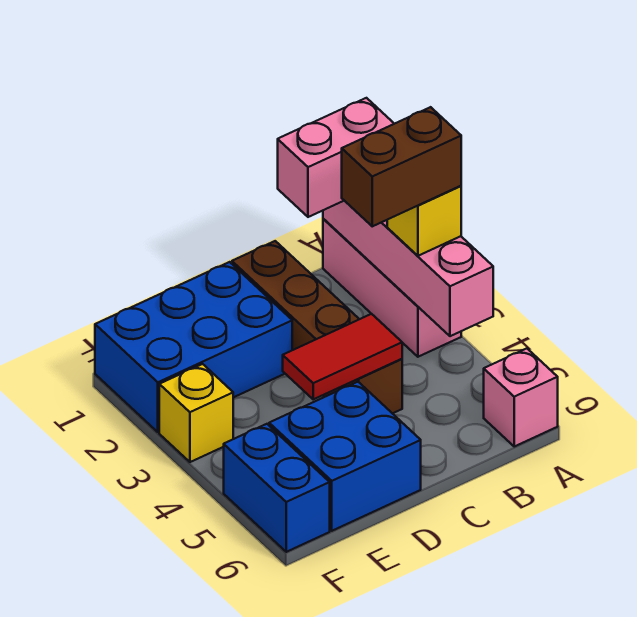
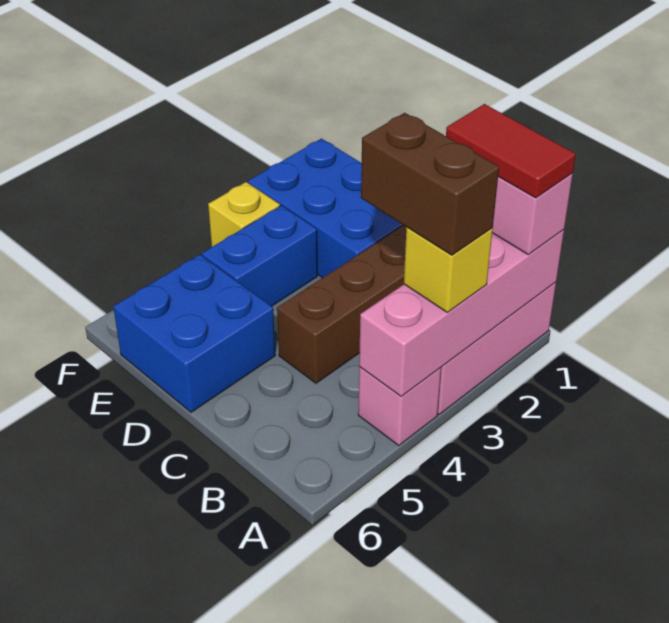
pink 1x1 brick [484,349,558,446] -> pink 1x1 brick moved to [358,367,441,445]
red 1x2 tile [283,314,402,399] -> red 1x2 tile moved to [446,104,576,198]
blue 1x2 brick [224,424,330,552] -> blue 1x2 brick moved to [202,206,317,306]

